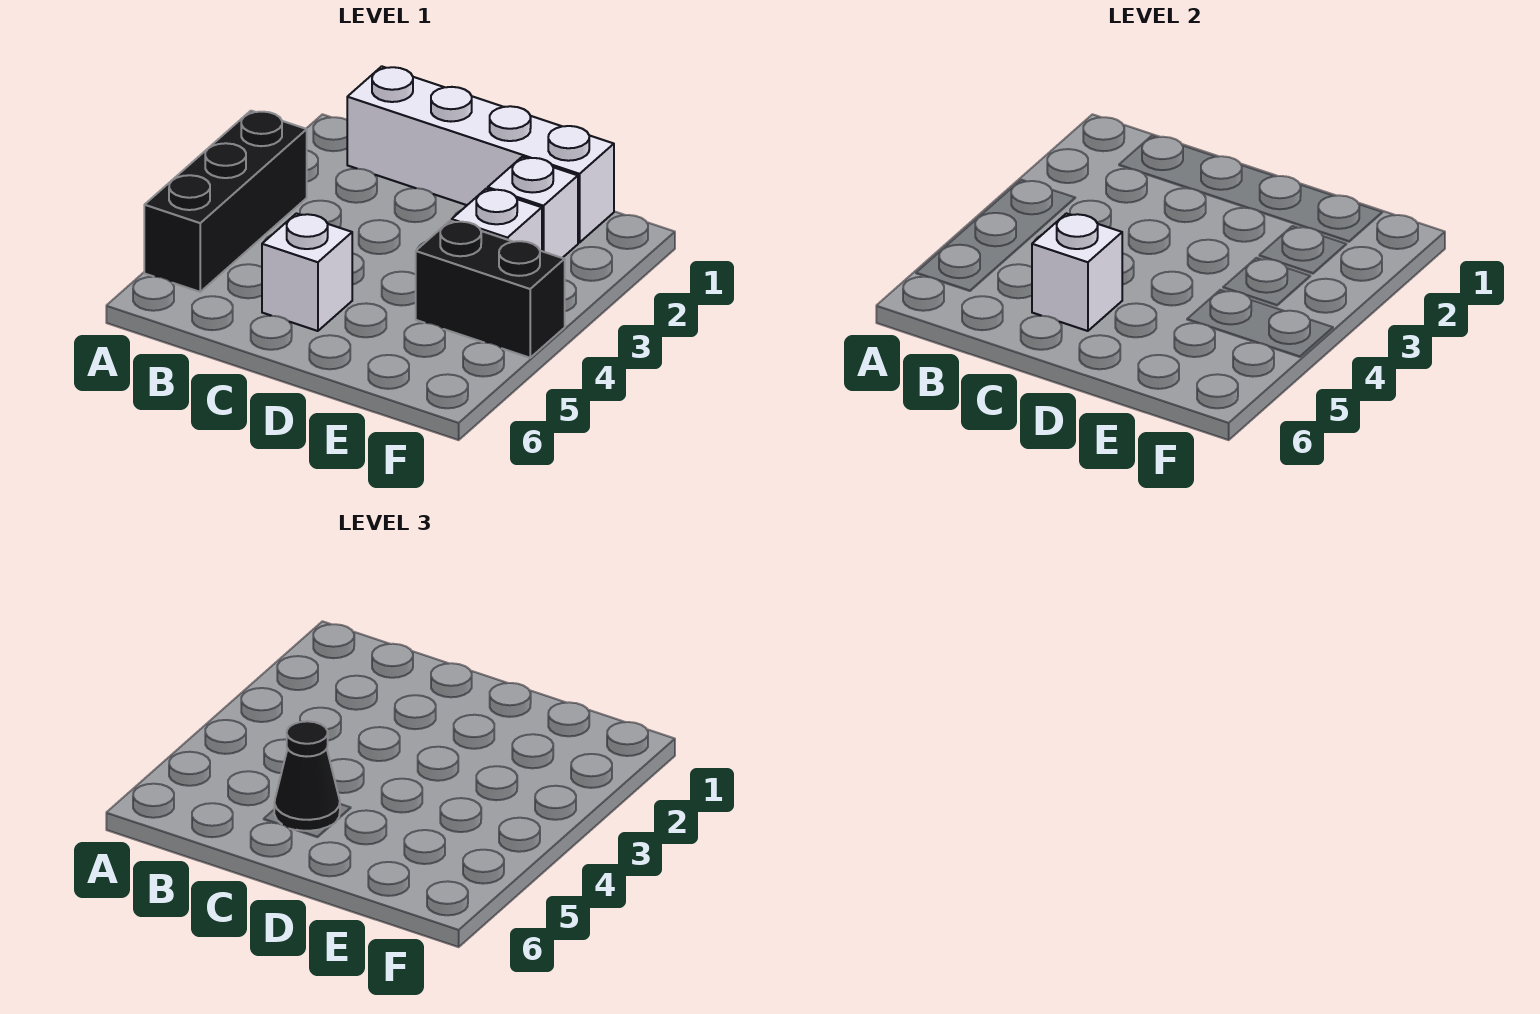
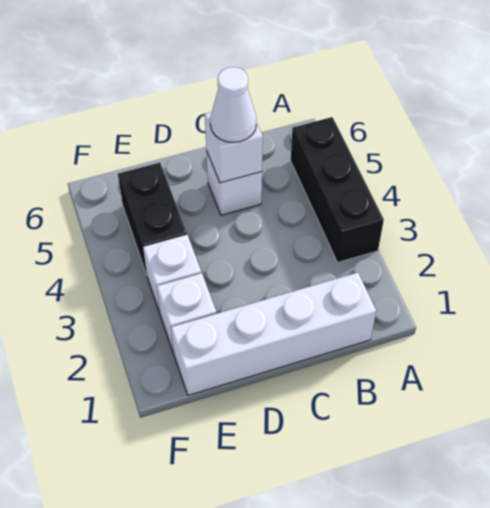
black 1x1 cone [274,721,340,831] -> white 1x1 cone [210,67,256,142]
black 1x2 brick [416,221,565,358] -> black 1x2 brick turned to [118,163,187,275]

